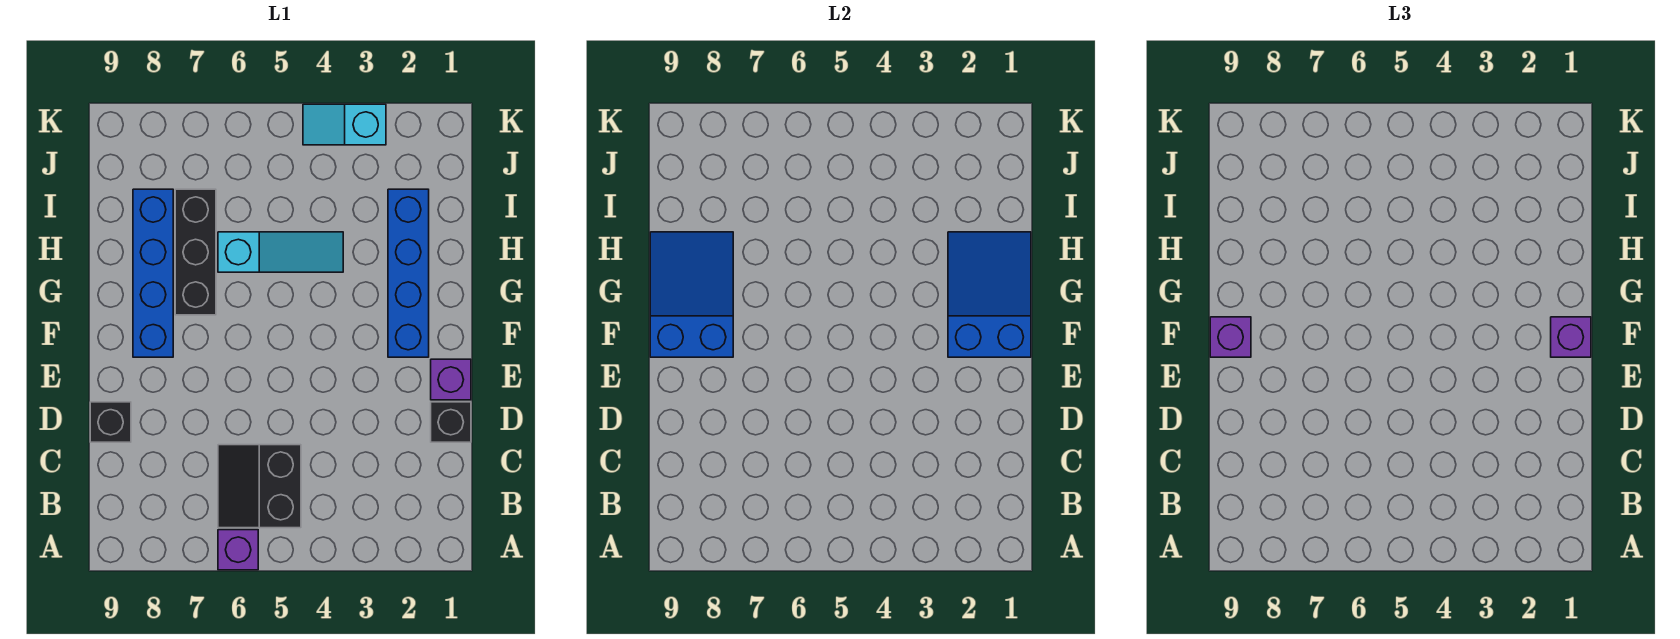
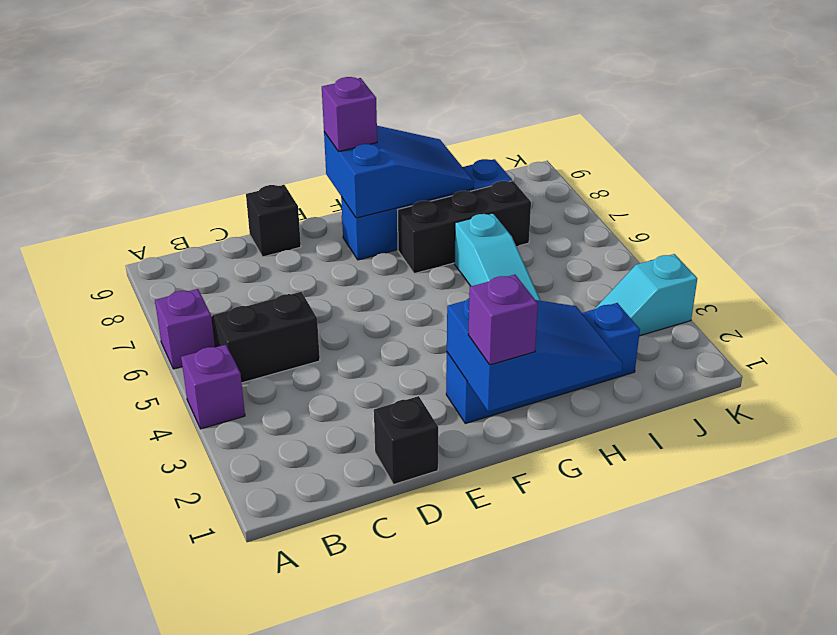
purple 1x1 brick [431,359,471,400] -> purple 1x1 brick moved to [181,345,245,429]
cyan 1x2 slope [303,104,386,145] -> cyan 1x2 slope turned to [595,254,697,336]

